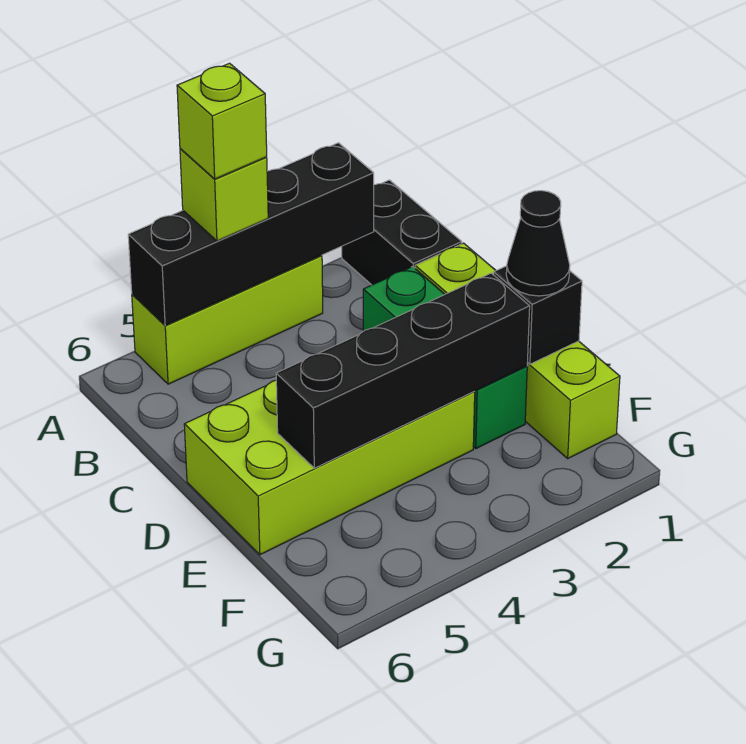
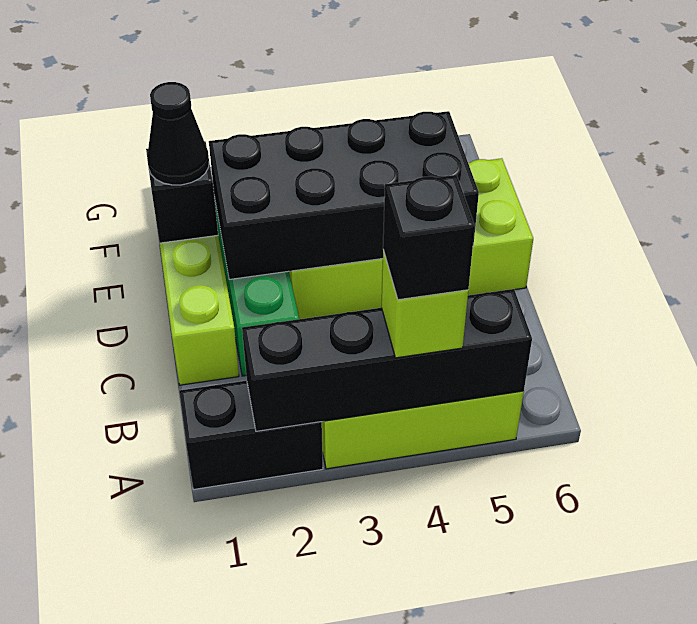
black 1x2 brick [342,180,462,285] -> black 1x2 brick turned to [179,381,323,489]
lime 1x1 brick [177,63,267,179] -> black 1x1 brick [383,175,475,300]
black 1x4 brick [276,273,530,468] -> black 2x4 brick [209,111,479,279]

